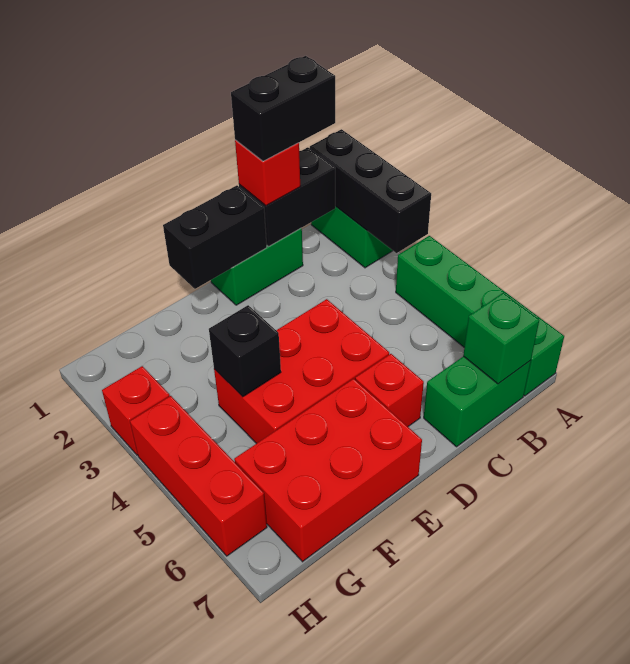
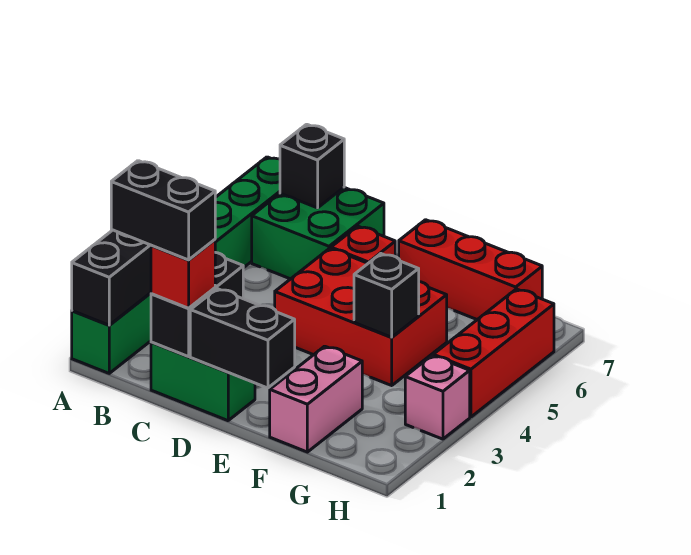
black 1x2 brick [239,147,335,247] -> black 1x2 brick turned to [151,252,243,357]
green 1x2 brick [424,356,531,447] -> green 2x2 brick [252,188,384,279]
green 1x1 brick [463,293,539,384] -> black 1x1 brick [280,124,344,208]
red 2x3 brick [234,379,422,562] -> red 1x3 brick [399,220,542,320]
none -> pink 1x2 brick [270,346,362,452]
red 1x1 brick [102,366,170,455] -> pink 1x1 brick [405,356,470,439]

